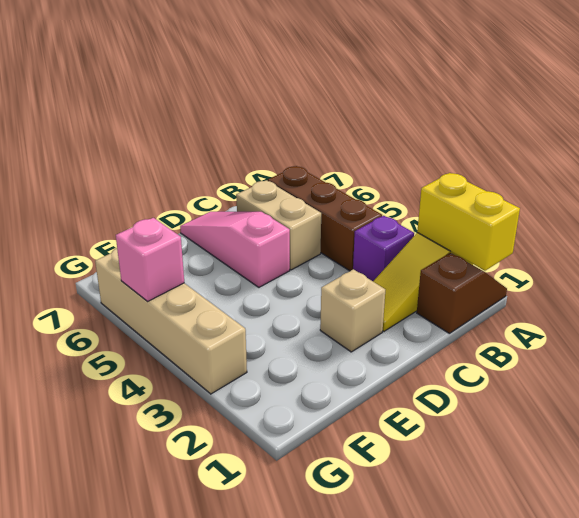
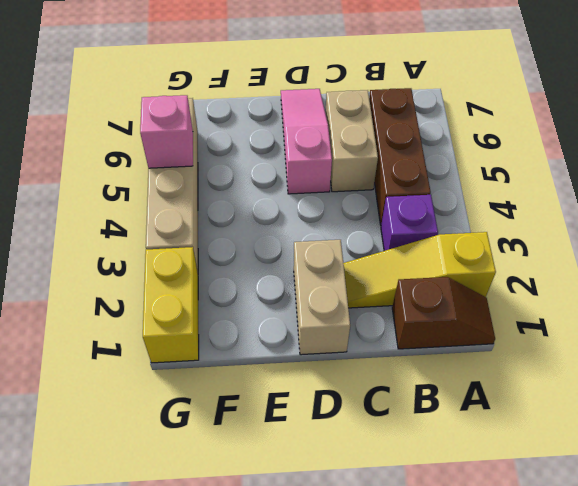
yellow 1x2 brick [417,173,520,270] -> yellow 1x2 brick moved to [143,247,199,363]
tan 1x1 brick [320,269,385,352] -> tan 1x2 brick [294,240,350,355]

